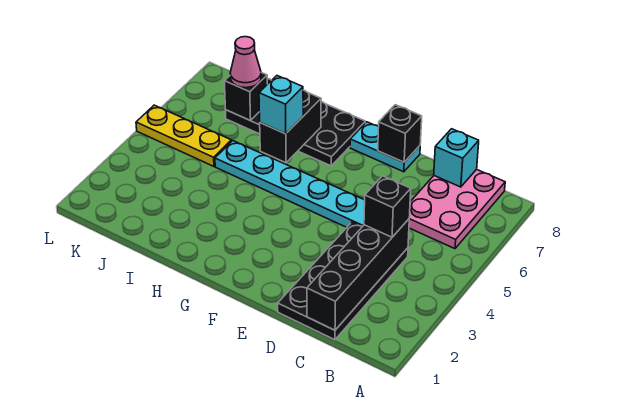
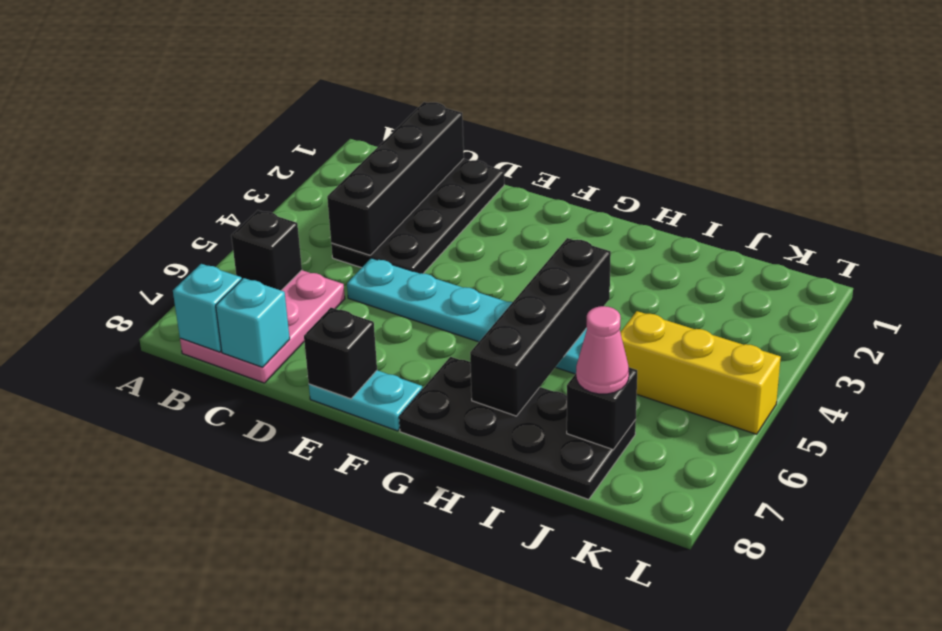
black 1x1 brick [364,176,411,237] -> black 1x1 brick moved to [231,210,302,290]
black 1x2 brick [260,90,321,163] -> black 1x4 brick [470,238,611,416]
cyan 1x1 brick [259,76,303,134] -> cyan 1x1 brick moved to [173,264,242,352]
yellow 1x3 plate [136,105,231,166] -> yellow 1x3 brick [620,311,781,434]

